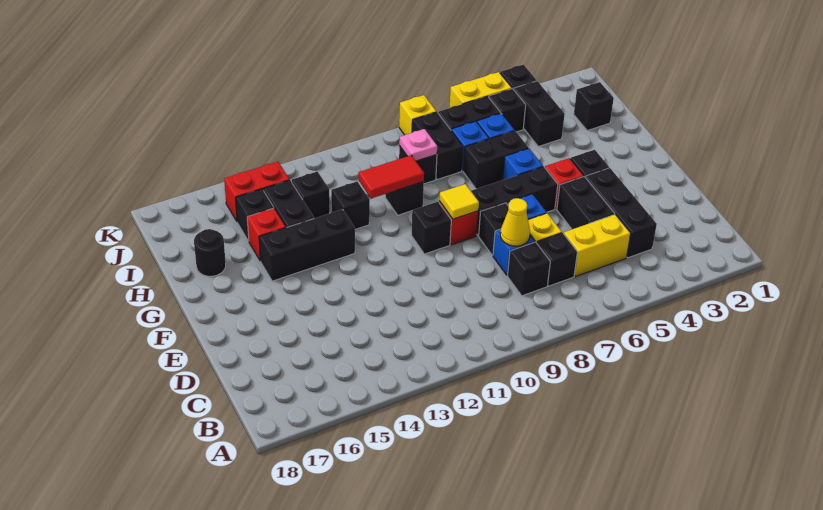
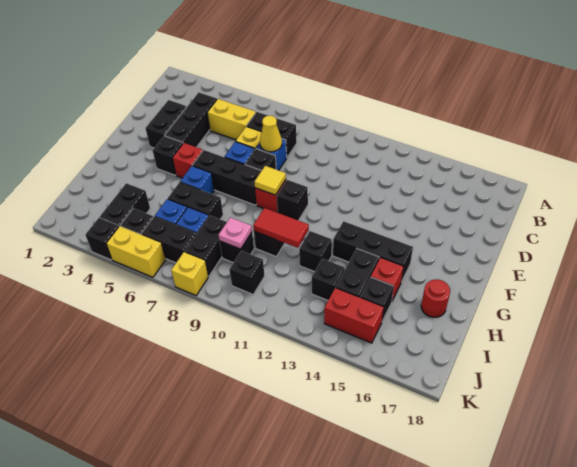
black 1x2 brick [557,176,615,229] -> black 1x2 brick moved to [145,100,187,148]
black 1x1 round brick [194,229,226,276] -> red 1x1 round brick [421,279,450,317]
black 1x1 brick [574,82,614,130] -> black 1x1 brick moved to [229,251,264,294]

